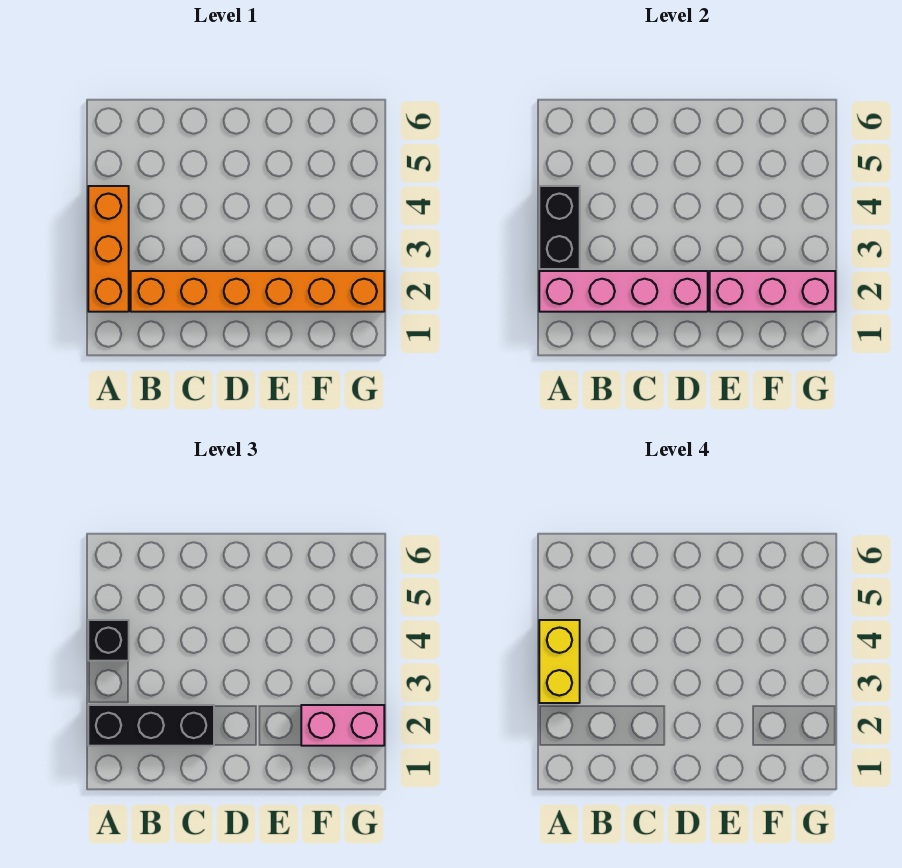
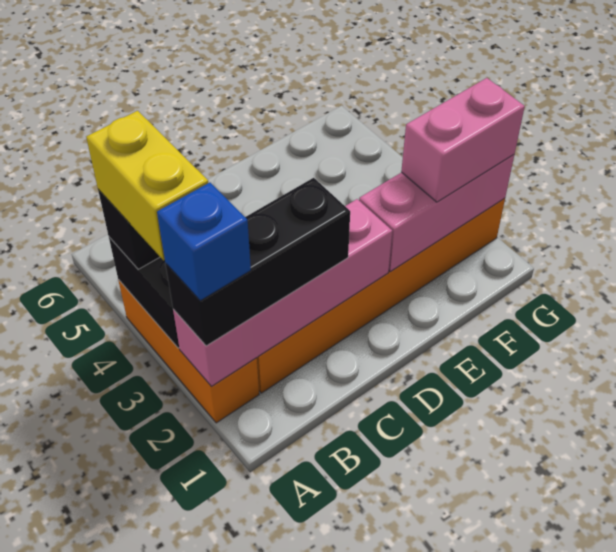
none -> blue 1x1 brick [157,182,251,301]

